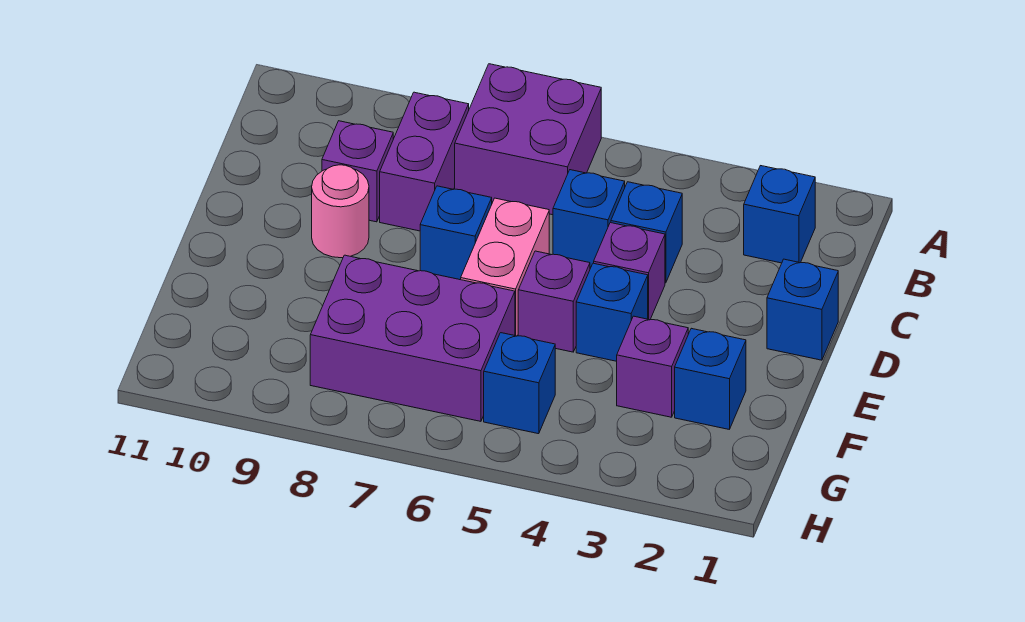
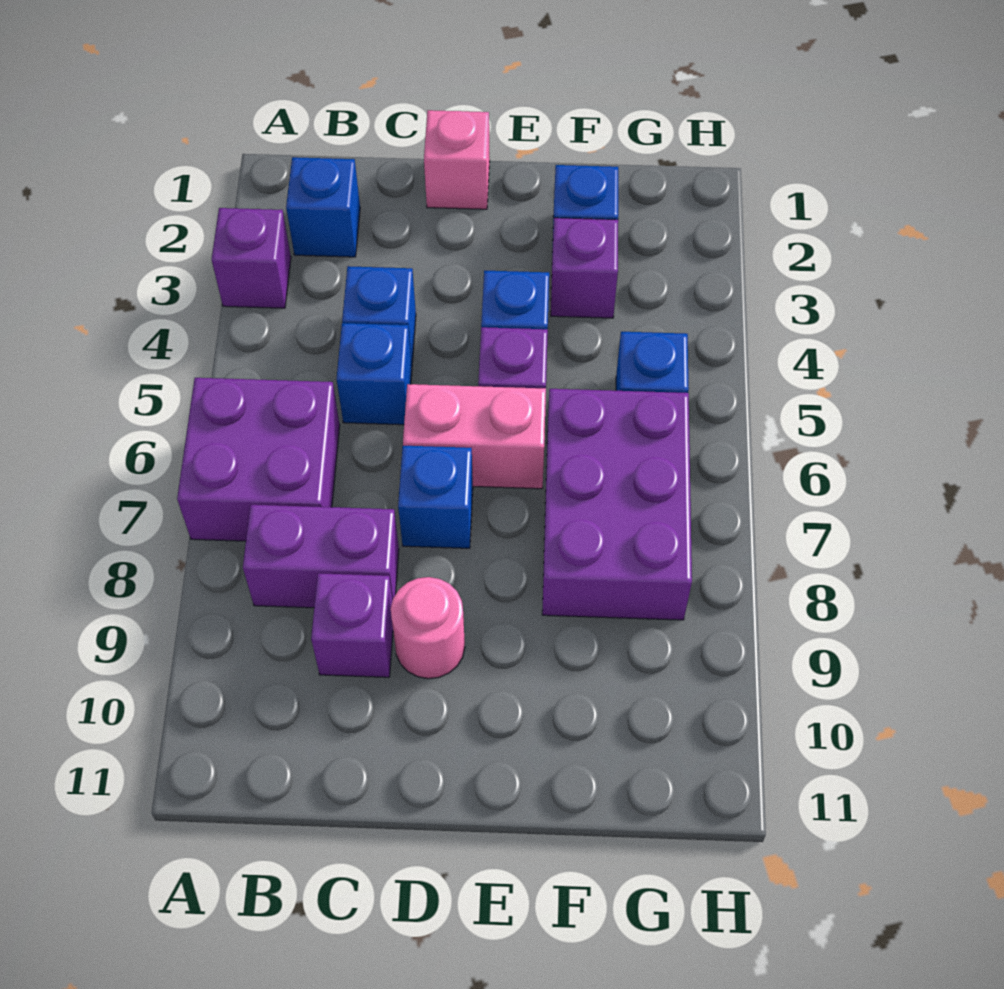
blue 1x1 brick [767,259,838,360] -> pink 1x1 brick [424,110,490,209]
purple 1x1 brick [594,223,665,320] -> purple 1x1 brick moved to [212,208,291,308]

